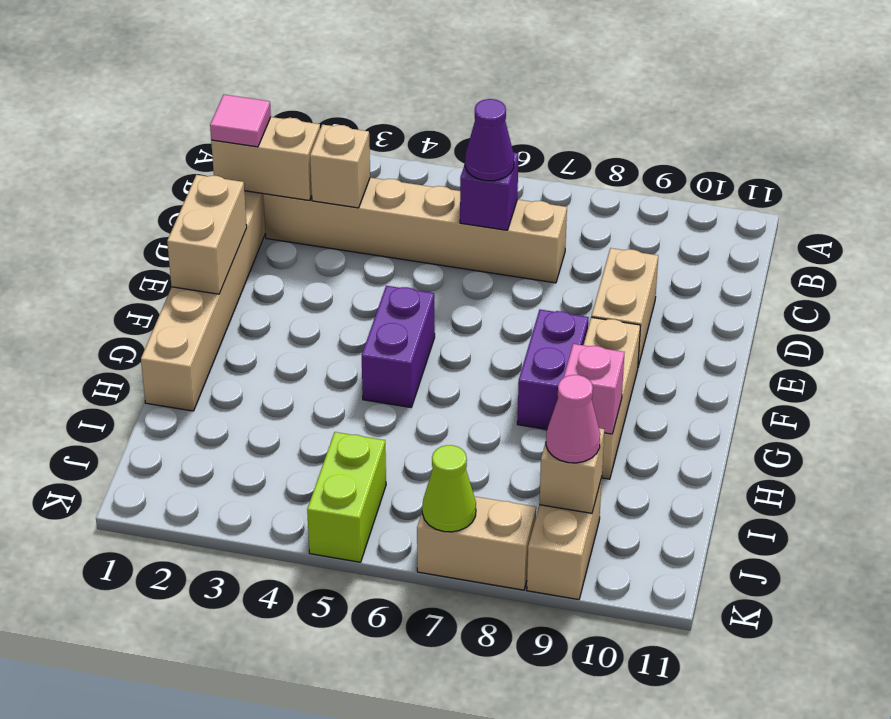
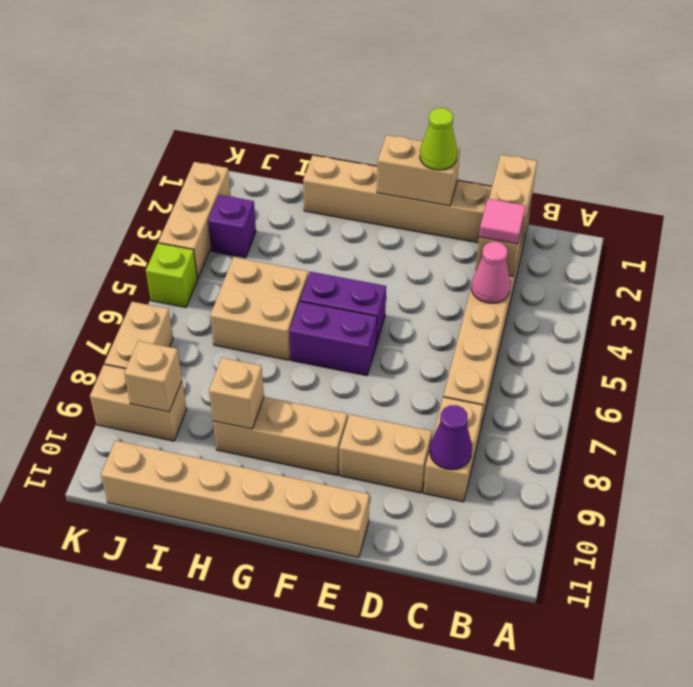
pink 1x1 tile [210,95,271,147] -> pink 1x1 tile moved to [479,199,526,244]
purple 1x1 brick [460,152,518,230] -> purple 1x1 brick moved to [208,195,256,258]
purple 1x1 cone [465,99,514,181] -> purple 1x1 cone moved to [430,405,472,470]
none -> tan 1x2 brick [423,397,483,502]
none -> tan 1x6 brick [101,441,369,558]
purple 1x2 brick [517,310,589,429] -> purple 1x2 brick moved to [289,301,377,376]
none -> tan 2x2 brick [210,257,308,360]
pink 1x1 brick [564,344,625,434] -> tan 1x1 brick [209,358,264,429]
lime 1x2 brick [307,432,386,562] -> lime 1x1 brick [146,243,197,308]
pink 1x1 cone [546,375,600,463] -> pink 1x1 cone moved to [471,242,510,303]
none -> tan 1x3 brick [159,162,231,279]
lime 1x1 cone [422,445,476,532] -> lime 1x1 cone moved to [420,108,457,170]

